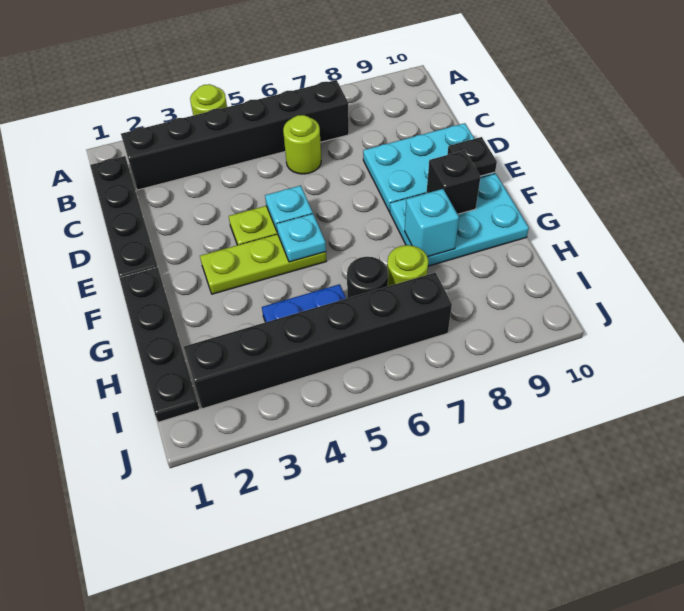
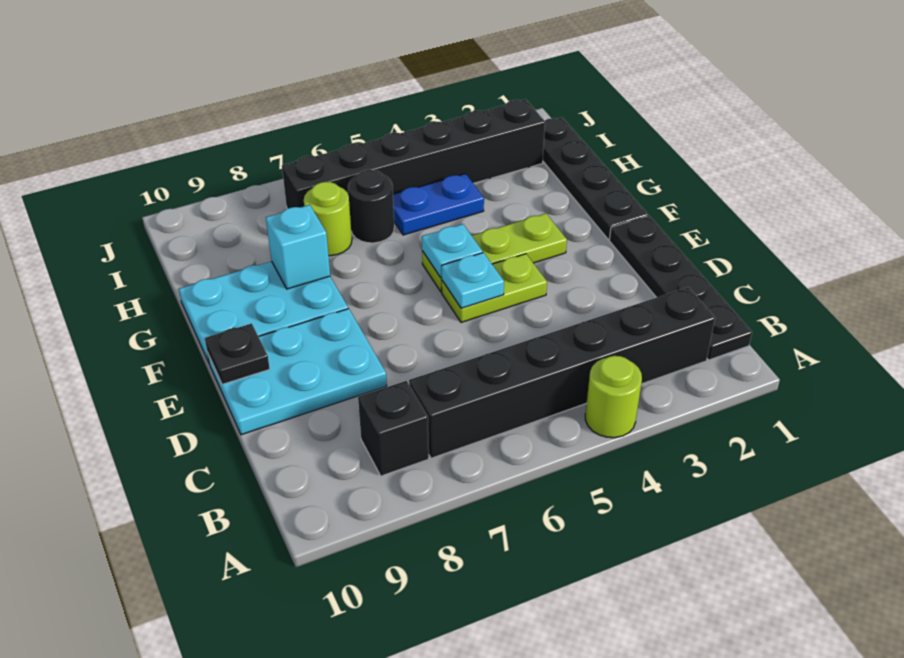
lime 1x1 round brick [283,115,321,174] -> none
black 1x1 brick [427,150,481,214] -> black 1x1 brick moved to [358,381,429,476]

